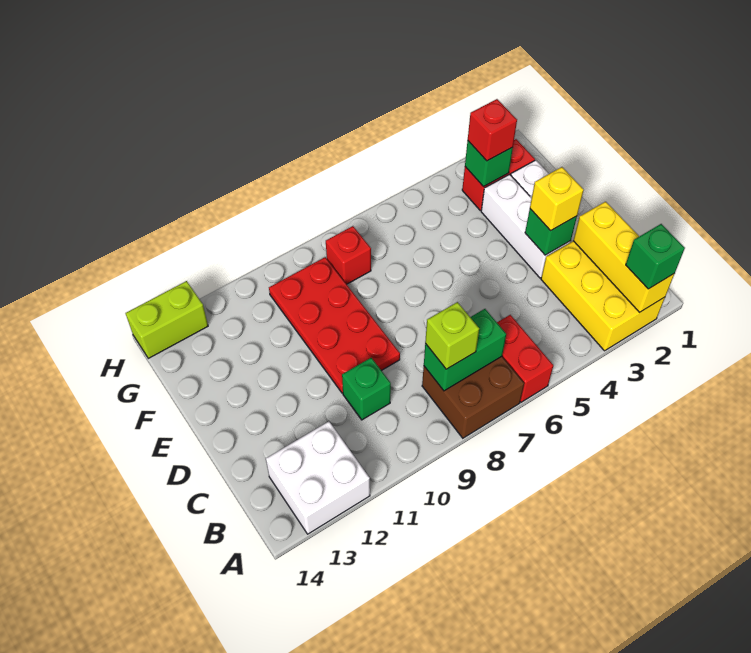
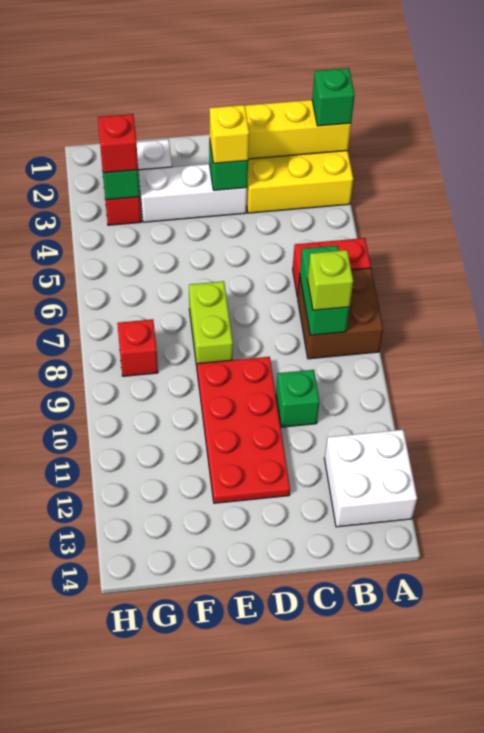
red 2x4 plate [269,257,400,393] -> red 2x4 plate turned to [197,357,290,503]
lime 1x2 brick [125,281,208,358] -> lime 1x2 brick moved to [189,281,233,366]

